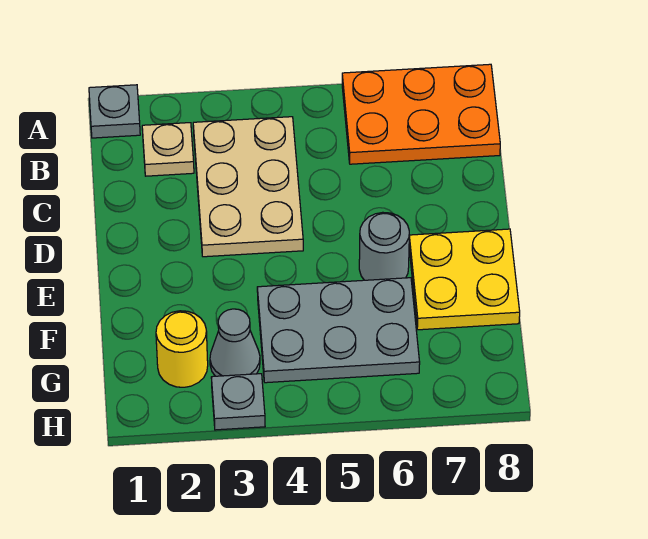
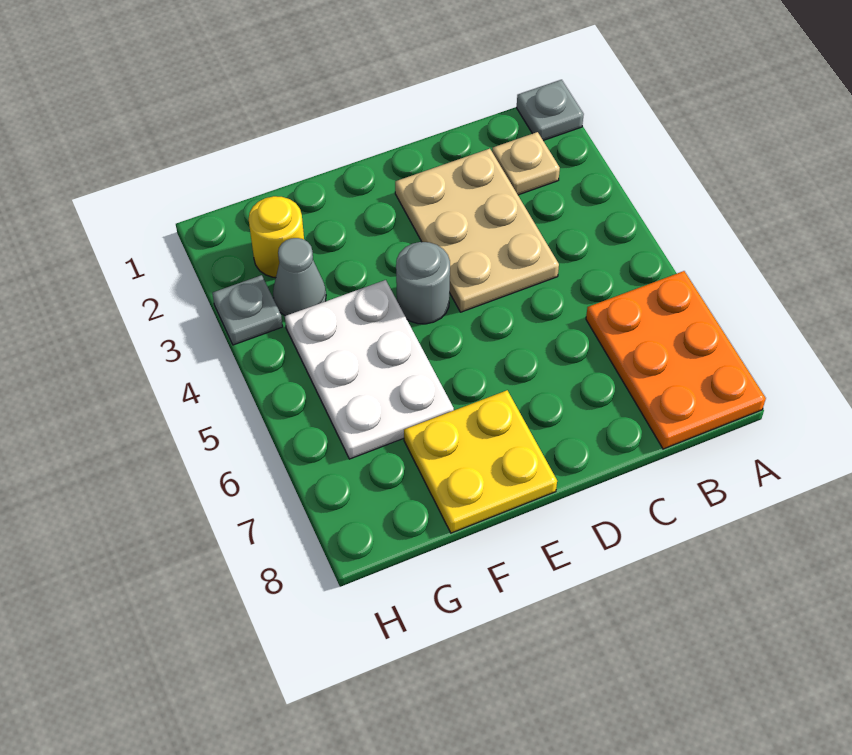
tan 2x3 plate [193,117,303,257] -> tan 2x3 plate turned to [395,149,559,312]
grey 1x1 round brick [359,212,409,280] -> grey 1x1 round brick moved to [396,242,450,324]
grey 2x3 plate [257,278,420,383] -> white 2x3 plate [285,280,454,459]

